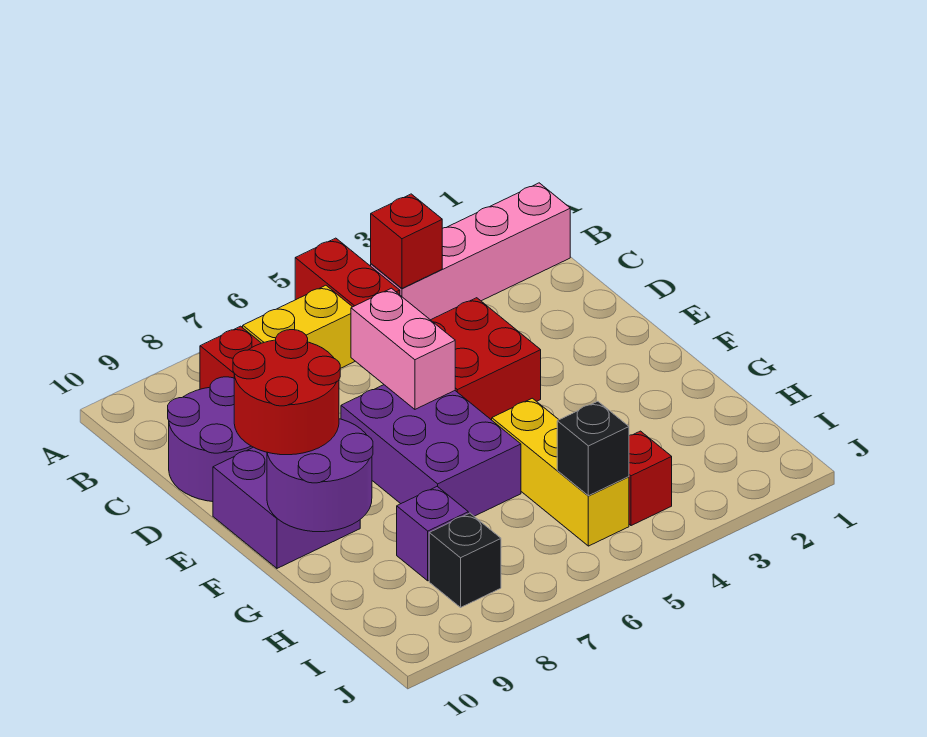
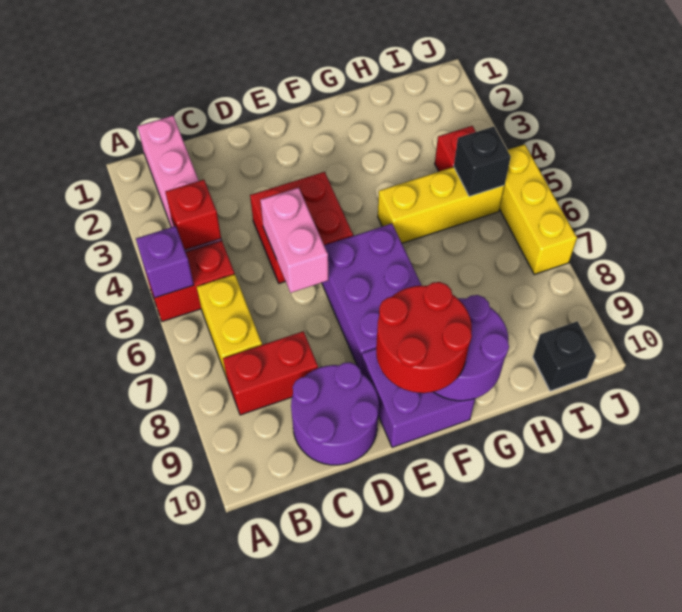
pink 1x2 brick [351,288,455,409] -> pink 1x2 brick turned to [260,188,329,293]
purple 2x3 brick [341,385,521,516] -> purple 2x3 brick turned to [322,224,421,370]
purple 1x1 brick [397,486,468,581] -> purple 1x1 brick moved to [136,226,194,298]
black 1x1 brick [429,513,501,607] -> black 1x1 brick moved to [533,321,596,391]
none -> yellow 1x3 brick [500,144,577,274]

